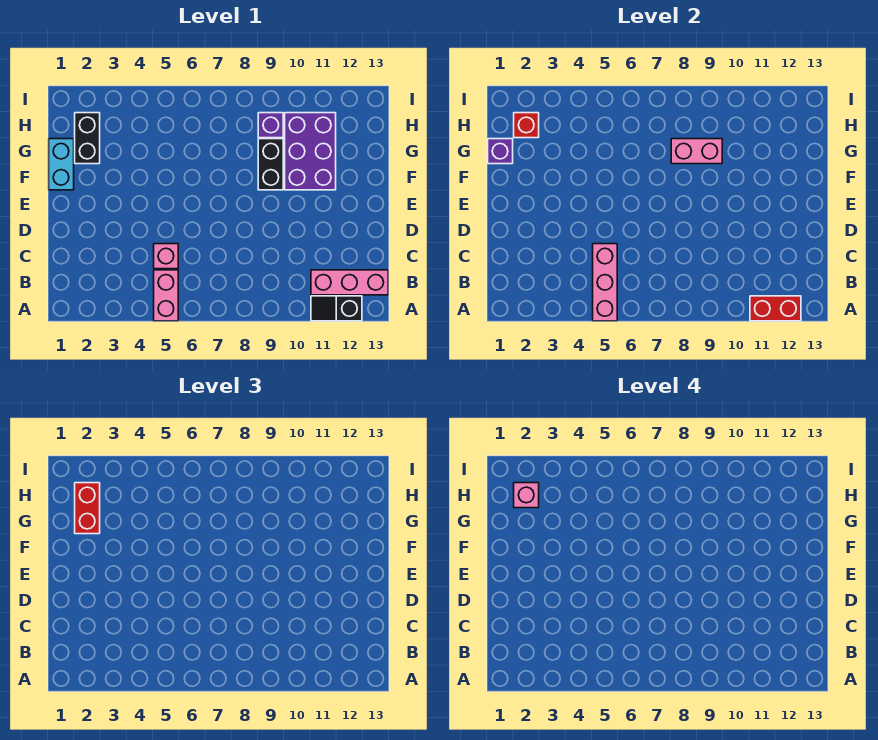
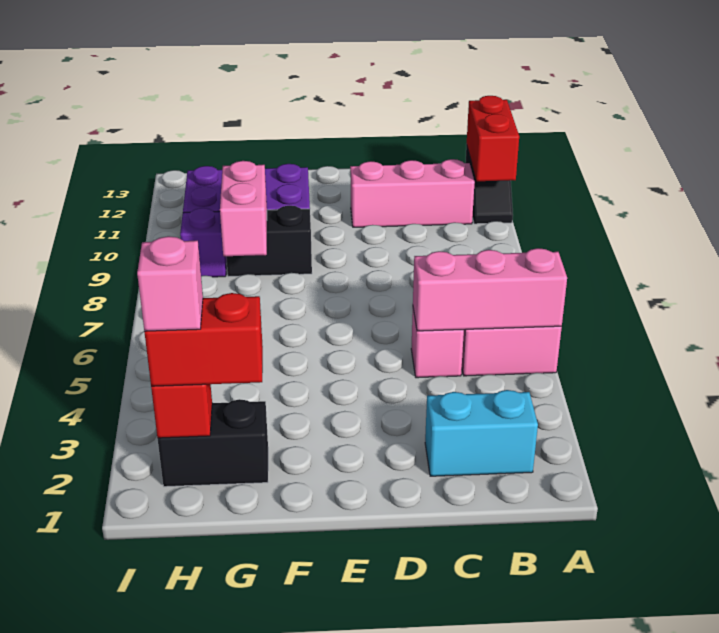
pink 1x3 brick [311,270,388,295] -> pink 1x3 brick turned to [350,159,475,227]
cyan 1x2 brick [49,139,74,190] -> cyan 1x2 brick moved to [425,390,538,476]
purple 1x1 brick [488,139,513,164] -> none

